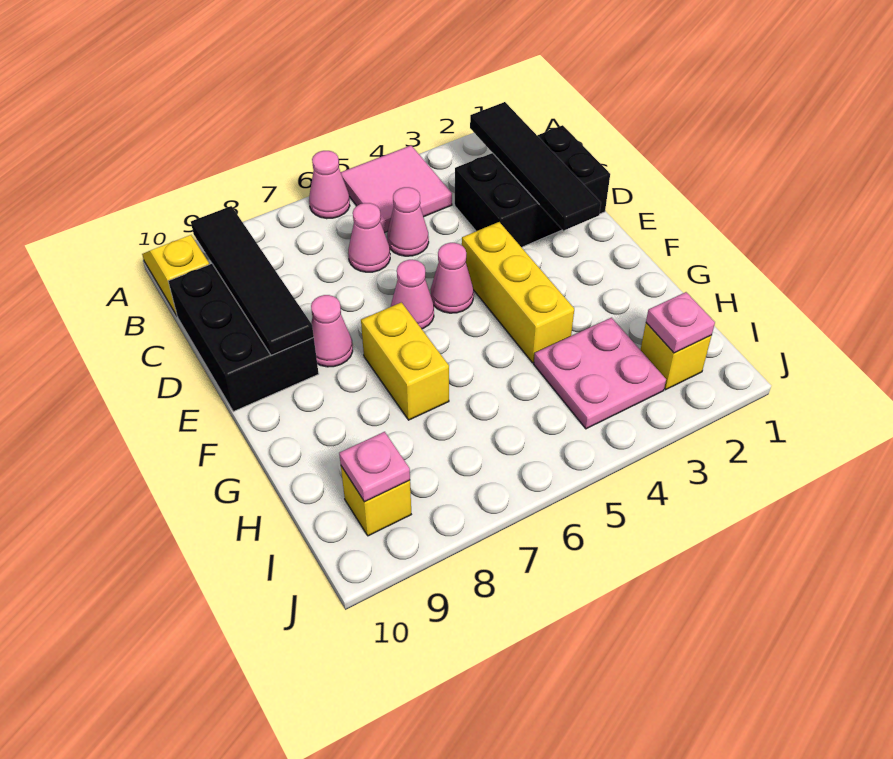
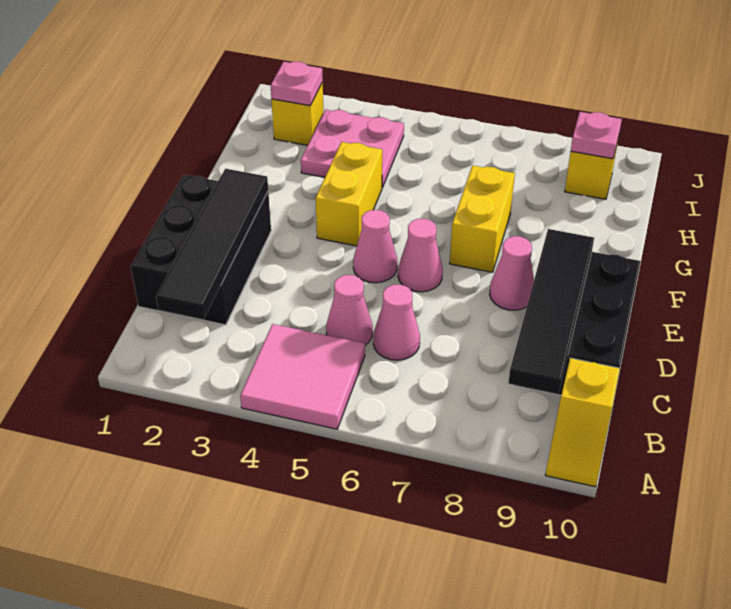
pink 1x1 cone [309,151,350,219] -> none
black 2x3 brick [455,125,610,247] -> black 2x3 brick turned to [131,175,271,325]
yellow 1x3 brick [462,222,574,363] -> yellow 1x2 brick [316,142,382,246]

